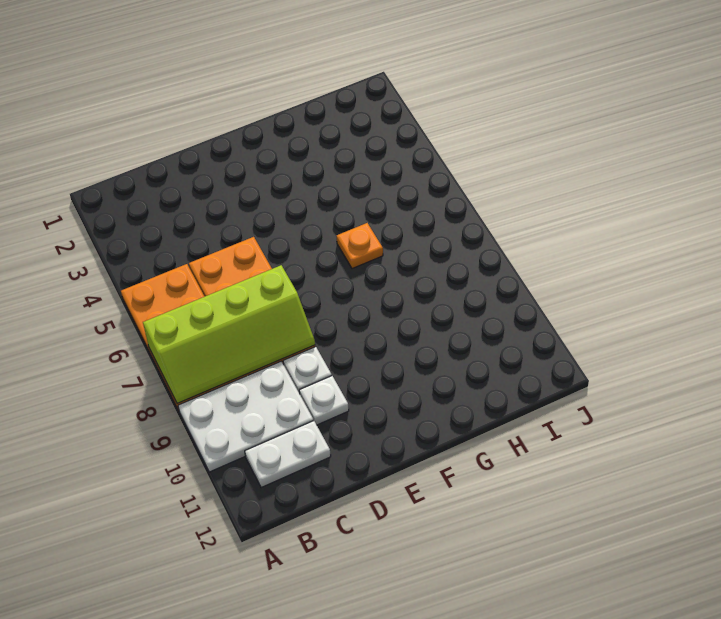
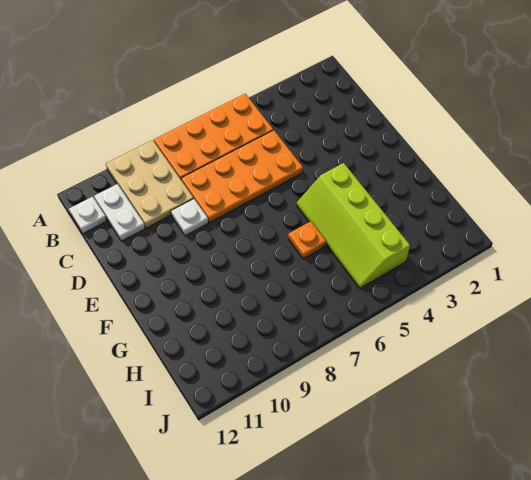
lime 2x4 slope [143,265,315,404] -> lime 2x4 slope moved to [297,163,410,288]
white 2x3 plate [178,361,313,472] -> tan 2x3 plate [106,140,194,228]
white 1x1 plate [299,376,349,425] -> white 1x1 plate moved to [69,197,107,234]

